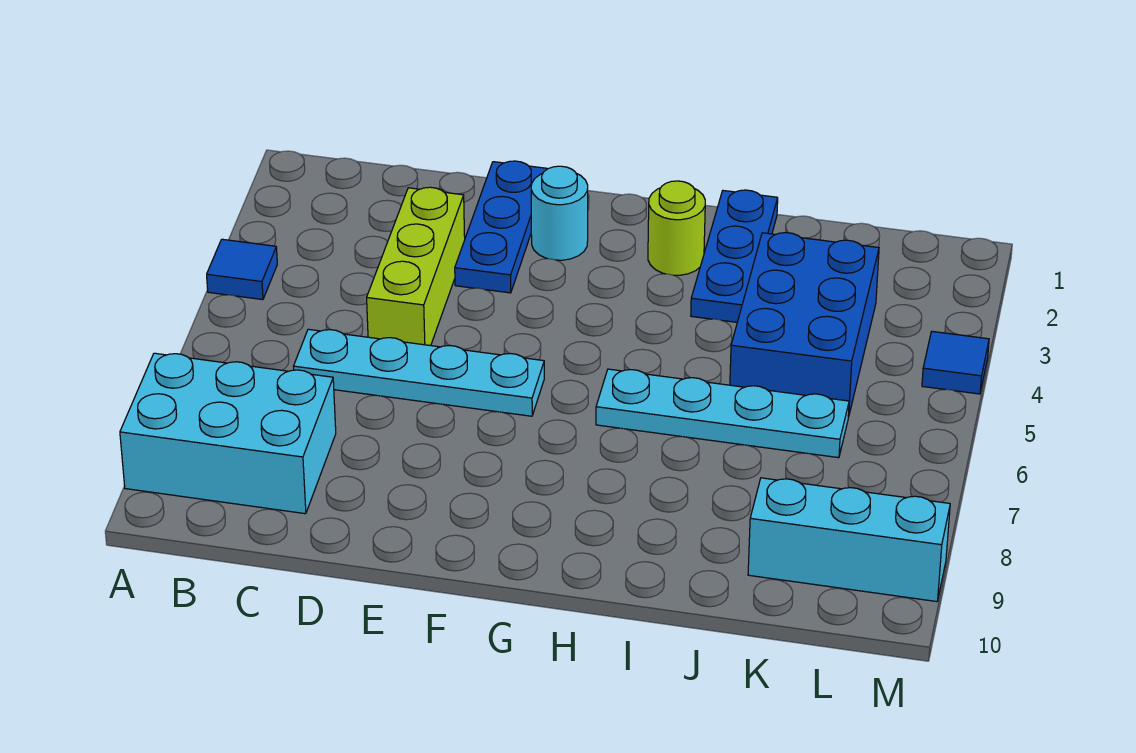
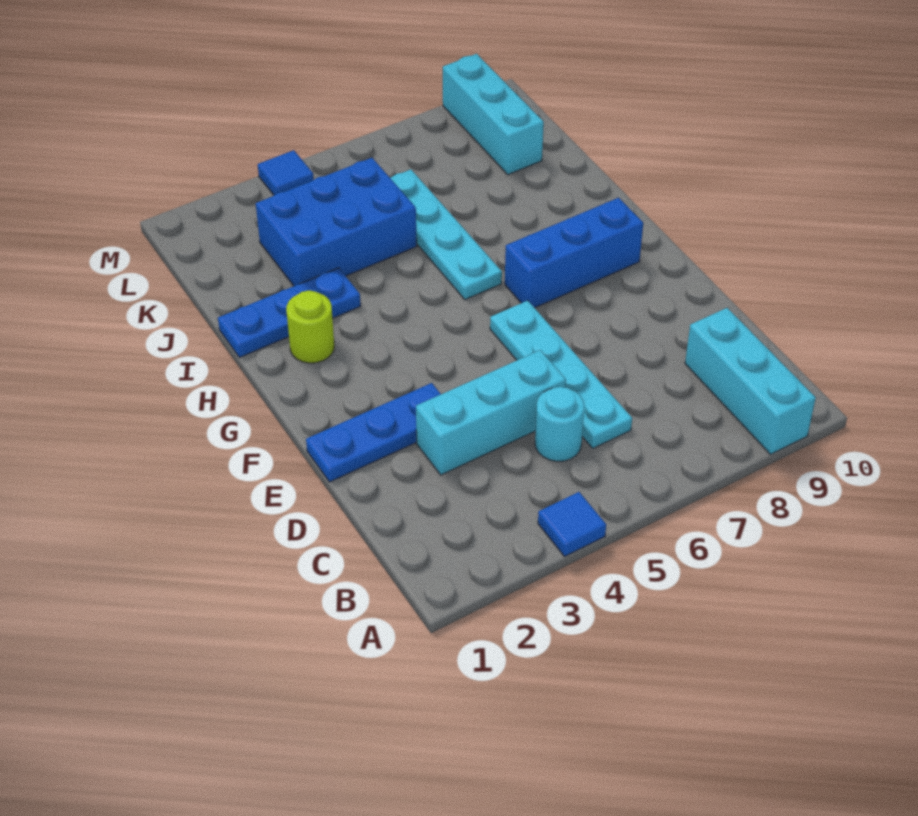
cyan 2x3 brick [120,353,336,514] -> cyan 1x3 brick [685,308,816,454]
lime 1x3 brick [367,187,465,346] -> cyan 1x3 brick [416,350,566,475]
cyan 1x1 round brick [531,166,588,260] -> cyan 1x1 round brick moved to [535,387,584,461]
none -> blue 1x3 brick [505,198,643,308]

